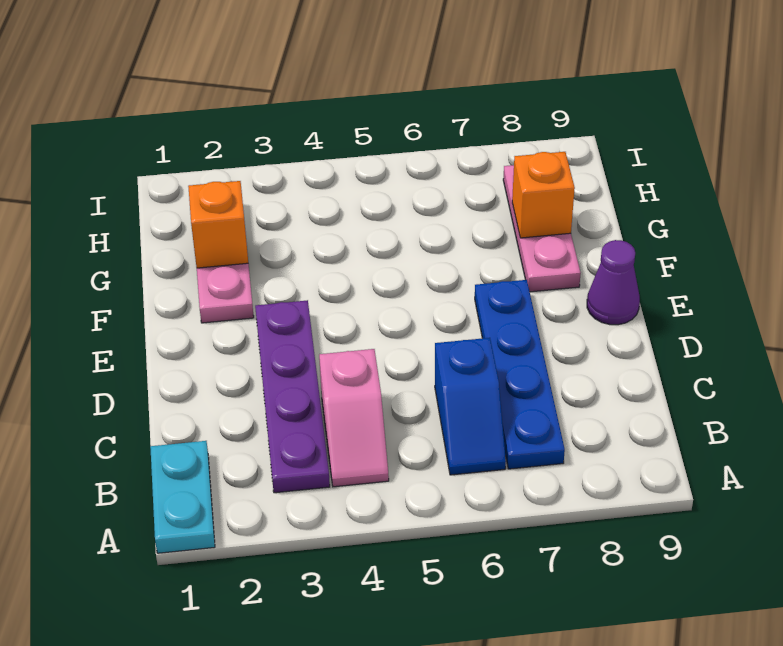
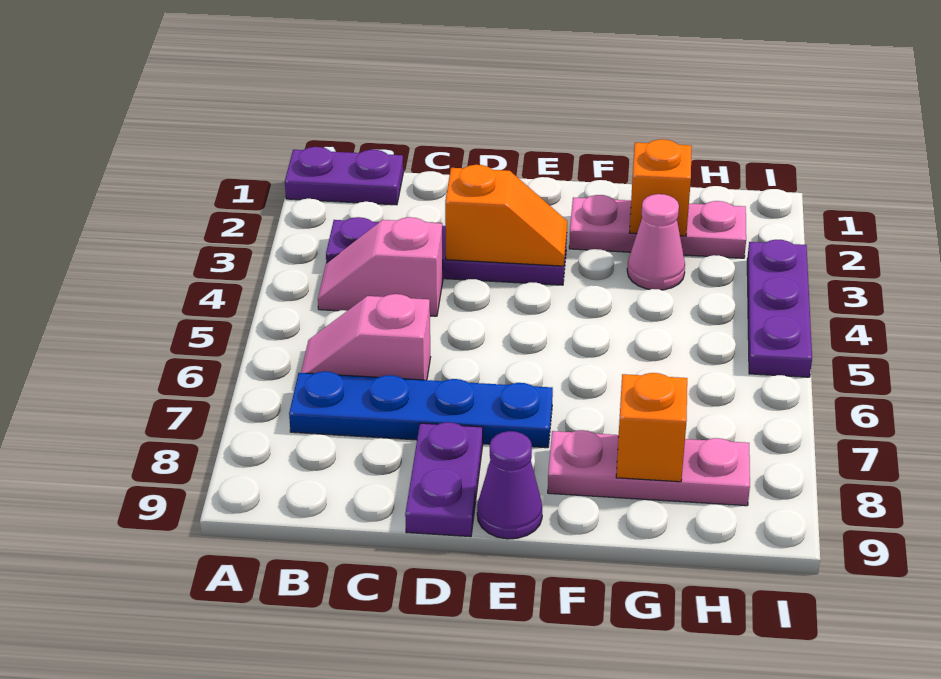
cyan 1x2 plate [150,441,215,553] -> purple 1x2 plate [285,147,403,205]
blue 1x2 slope [435,338,506,475] -> pink 1x2 slope [301,294,431,380]
none -> orange 1x2 slope [445,165,567,266]
none -> purple 1x2 plate [405,422,483,537]
none -> pink 1x1 cone [627,194,685,290]
none -> purple 1x3 plate [747,240,812,377]

